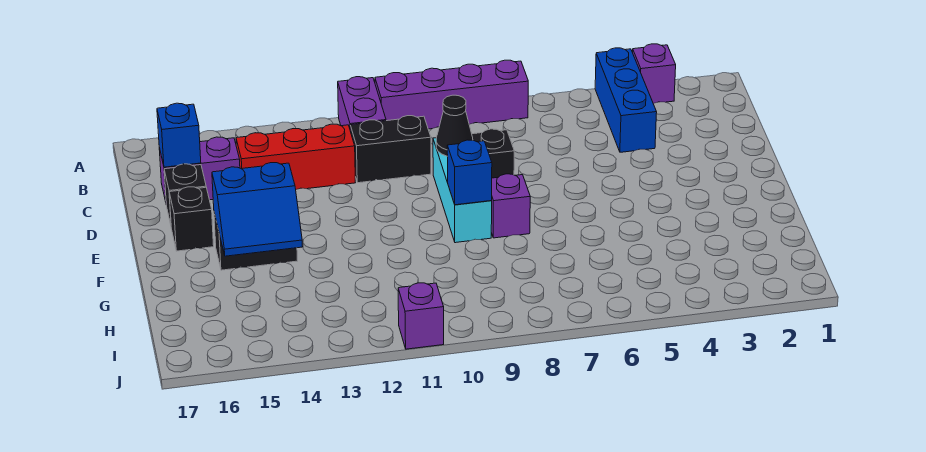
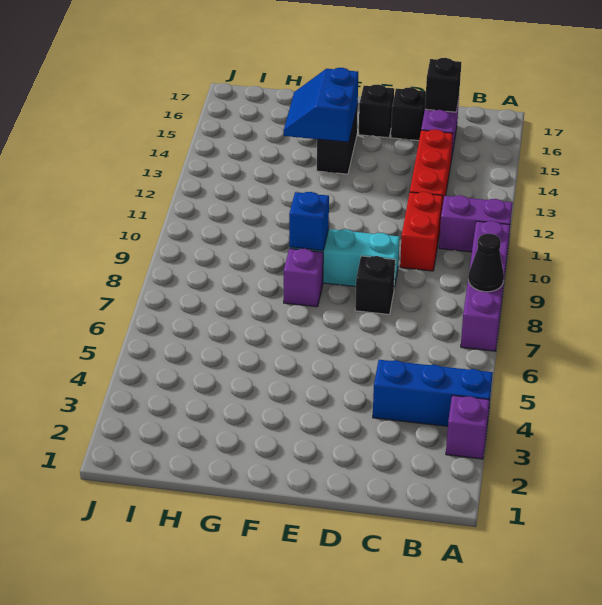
black 1x2 brick [350,116,431,183] -> red 1x2 brick [400,192,443,271]
blue 1x1 brick [157,103,201,167] -> black 1x1 brick [425,58,461,112]
black 1x1 cone [436,95,473,156] -> black 1x1 cone moved to [468,234,504,292]
purple 1x1 brick [398,283,444,349] -> none

